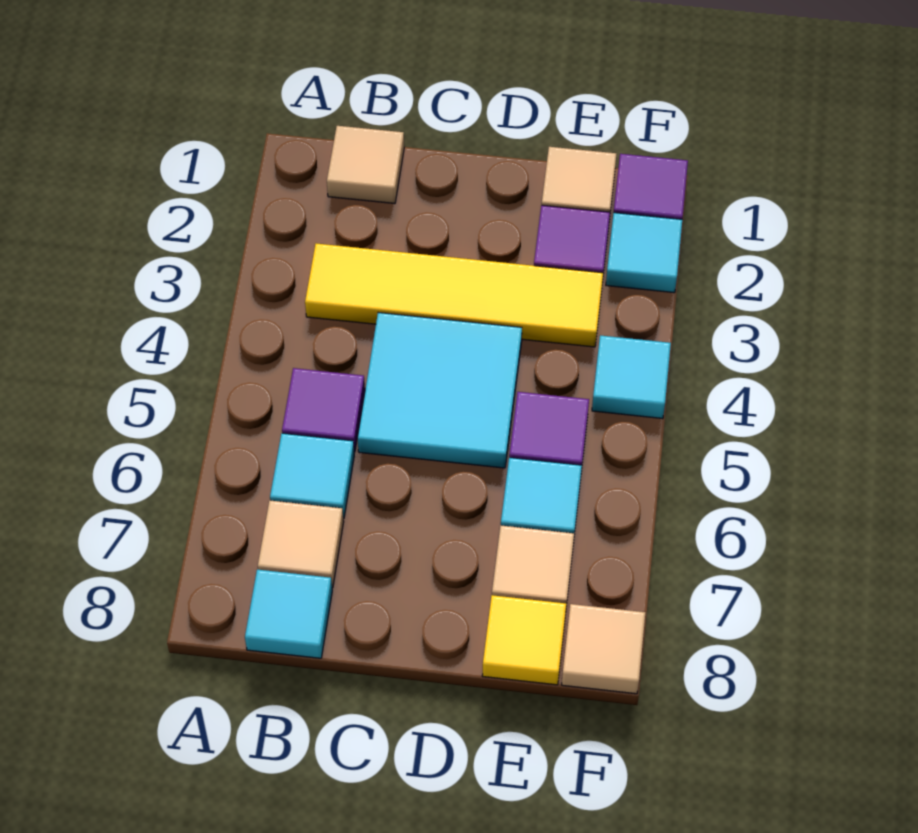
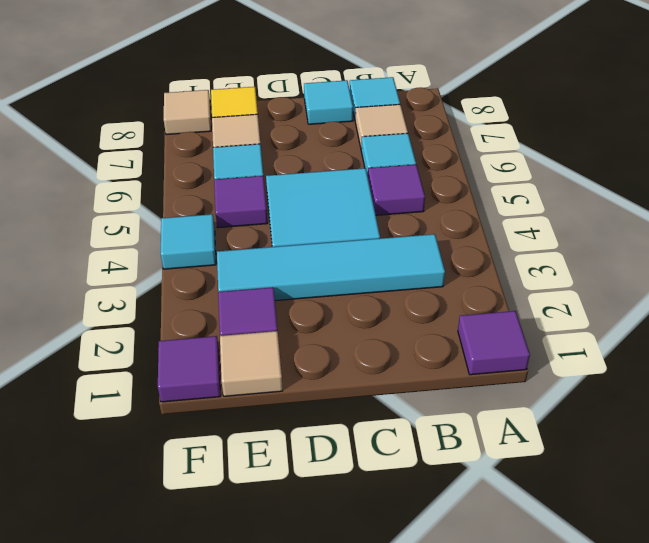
none -> purple 1x1 tile [458,311,530,375]
tan 1x1 tile [327,126,404,203] -> none
yellow 1x4 tile [305,243,603,347] -> cyan 1x4 tile [217,234,445,301]
cyan 1x1 tile [606,213,682,293] -> cyan 1x1 tile moved to [304,80,353,124]

